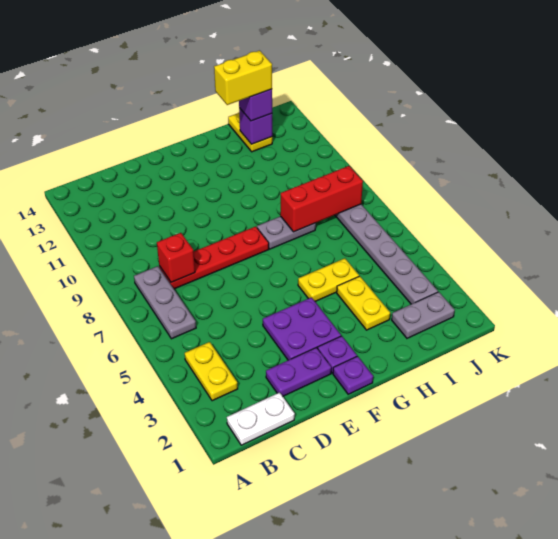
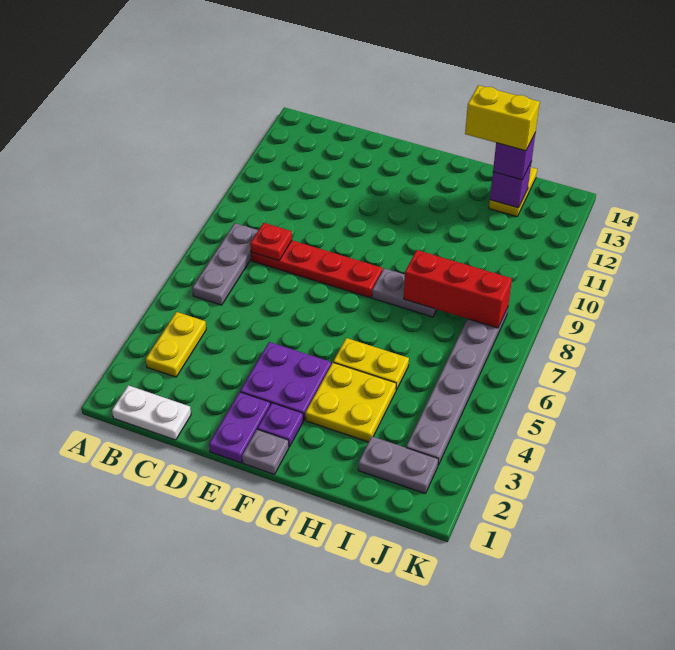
red 1x1 brick [157,233,195,282] -> red 1x1 plate [250,223,292,261]
purple 1x2 plate [266,348,331,396] -> purple 1x2 plate turned to [209,392,270,463]
purple 1x1 plate [333,356,373,394] -> grey 1x1 plate [242,429,289,474]
yellow 1x2 plate [337,276,390,330] -> yellow 2x2 plate [305,363,396,442]

